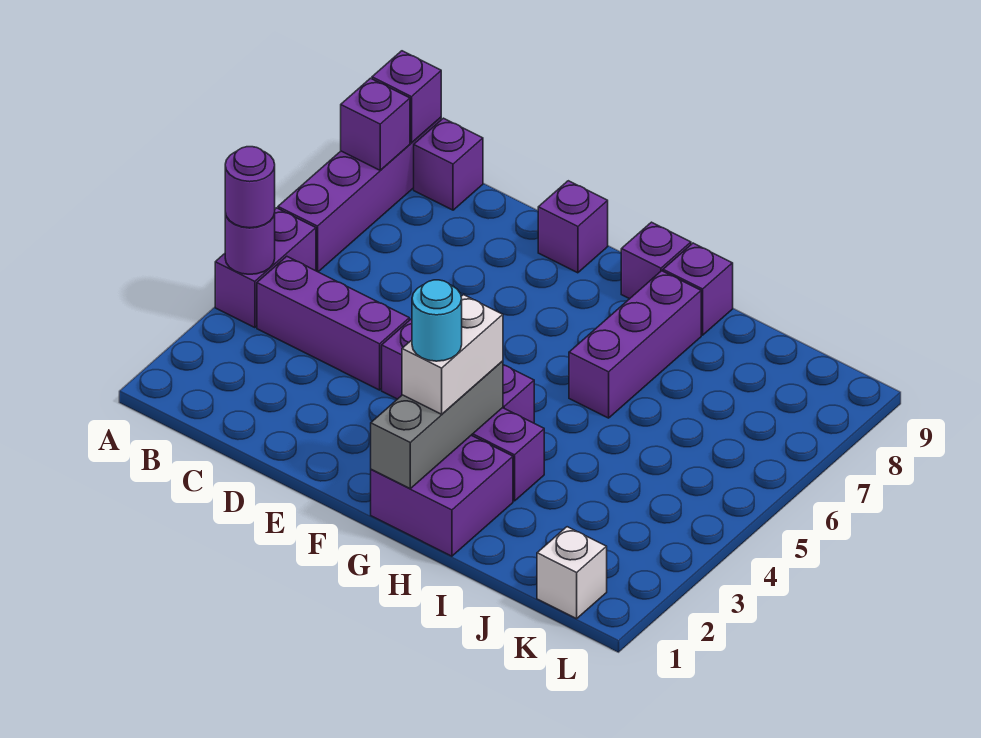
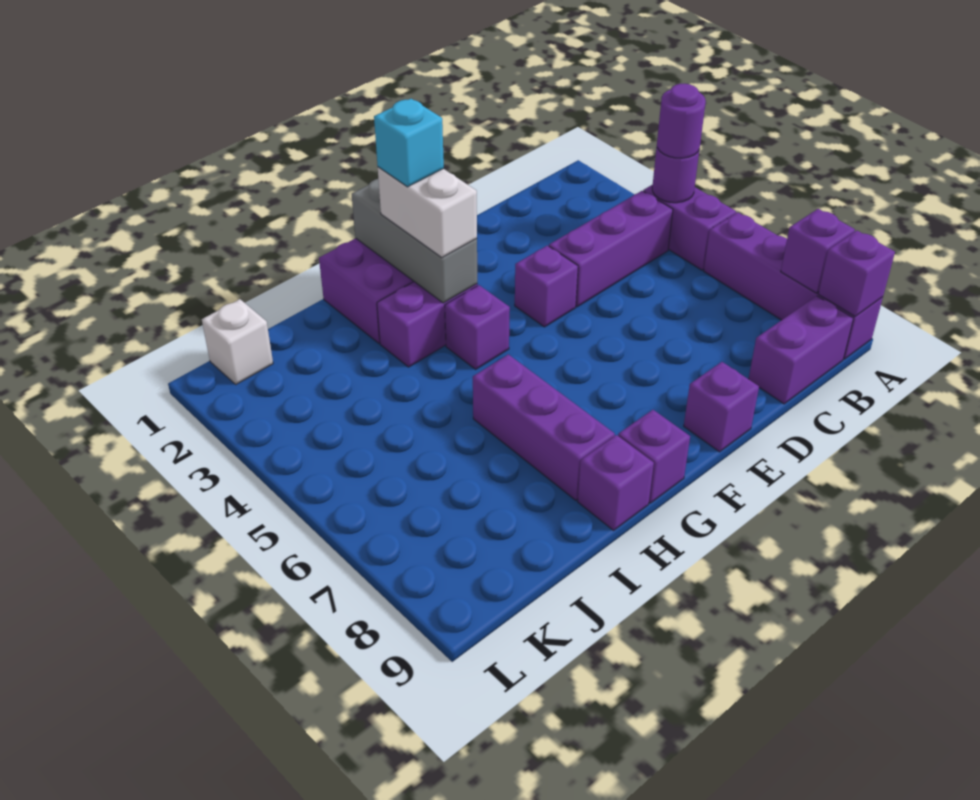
purple 1x1 brick [414,118,483,210] -> purple 1x2 brick [749,296,853,404]
cyan 1x1 round brick [412,280,462,361] -> cyan 1x1 brick [374,99,444,187]

